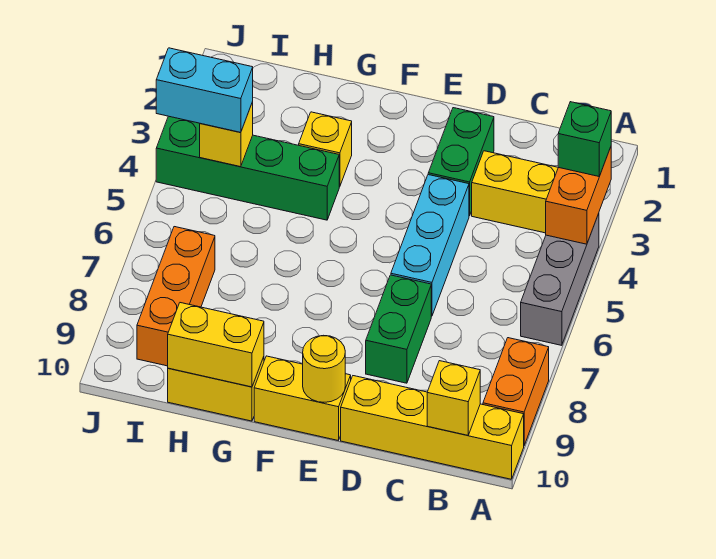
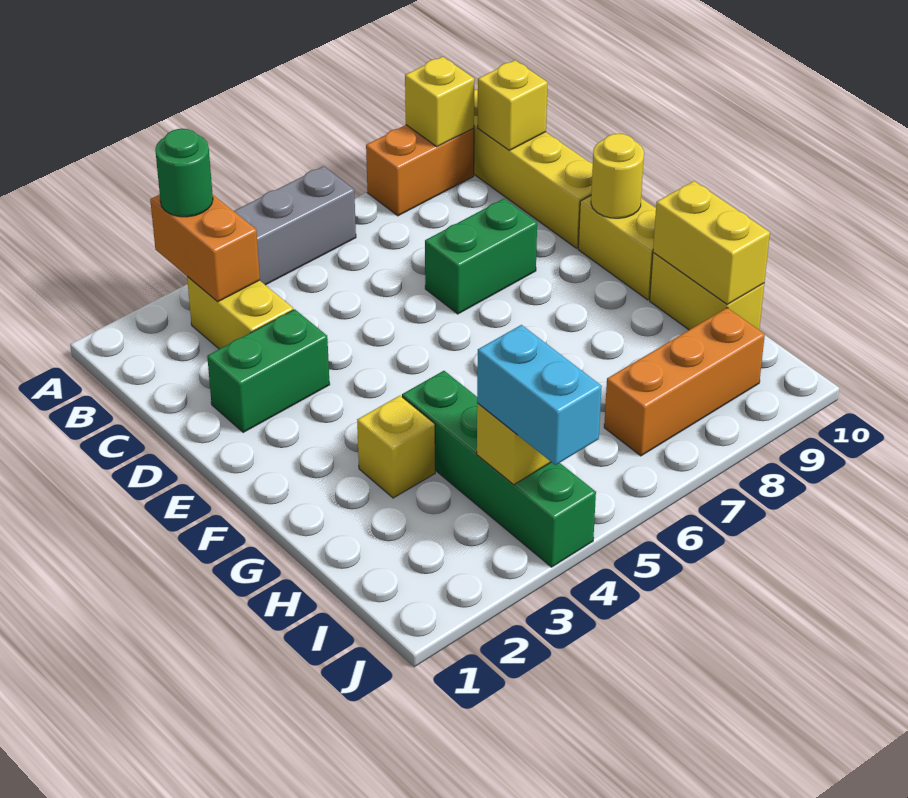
orange 1x2 brick [546,147,611,244] -> orange 1x2 brick turned to [150,195,260,302]
green 1x1 brick [558,102,611,176] -> green 1x1 round brick [155,129,213,217]
none -> yellow 1x1 brick [405,57,474,147]
cyan 1x3 brick [391,175,469,316] -> none

